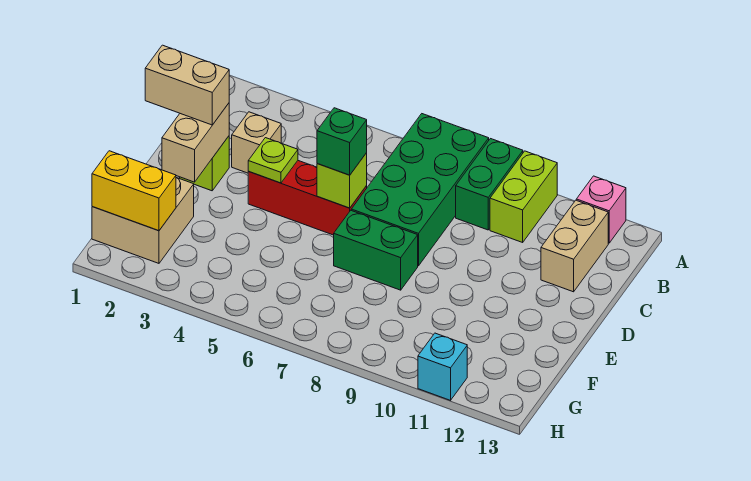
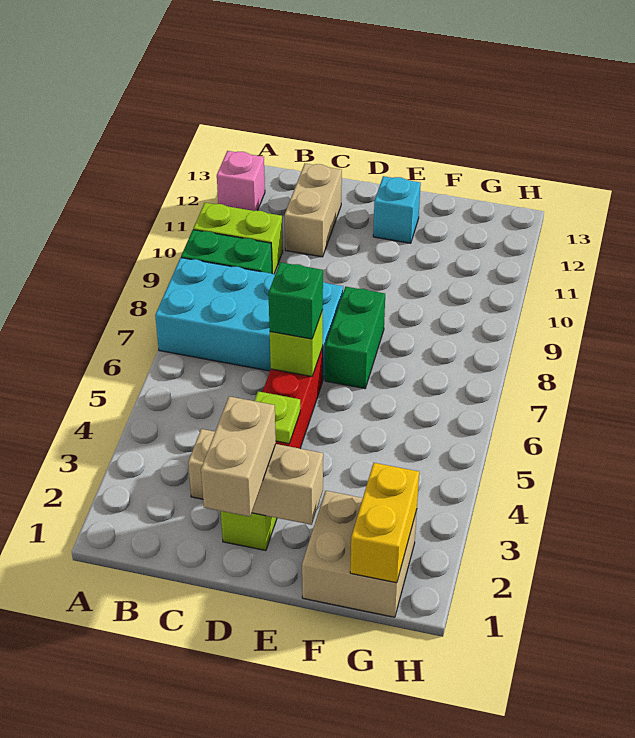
green 2x4 brick [351,114,489,266] -> cyan 2x4 brick [155,258,343,379]
tan 1x2 brick [541,200,608,292] -> tan 1x2 brick turned to [285,164,342,257]
cyan 1x1 brick [418,333,467,400] -> cyan 1x1 brick moved to [373,176,421,243]

